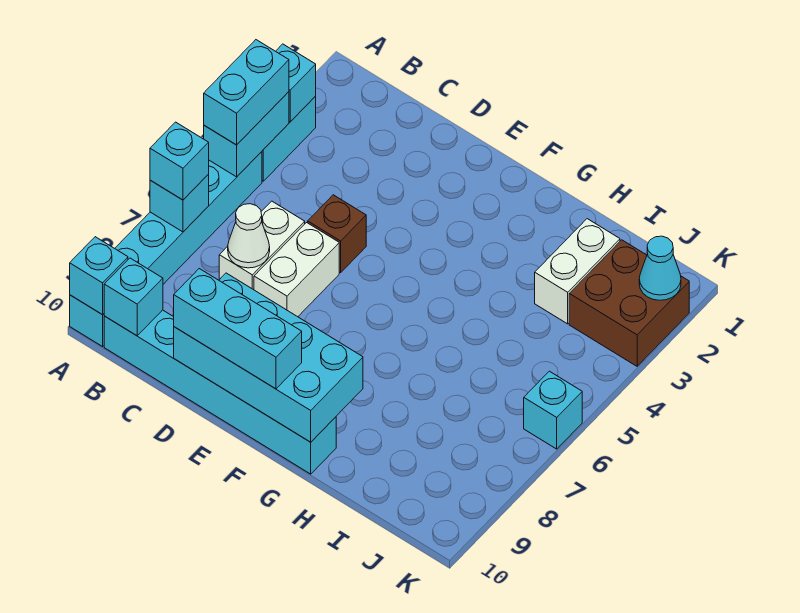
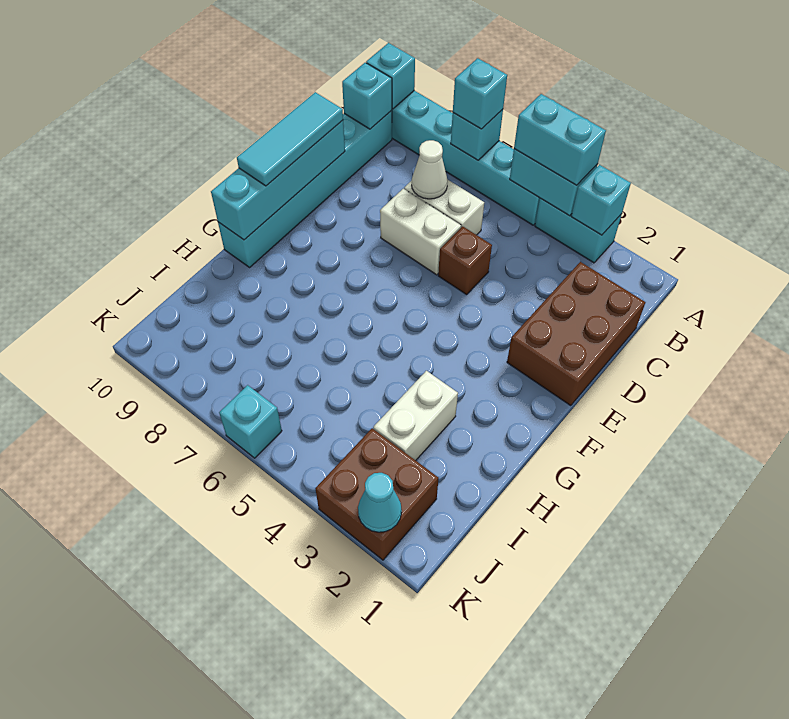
none -> brown 2x3 brick [507,262,645,406]
cyan 2x4 brick [174,273,363,442] -> cyan 1x4 brick [211,120,345,240]
cyan 1x3 brick [173,269,302,389] -> cyan 1x3 tile [237,92,343,186]
white 1x2 brick [535,219,620,324] -> white 1x2 brick turned to [373,371,458,460]

